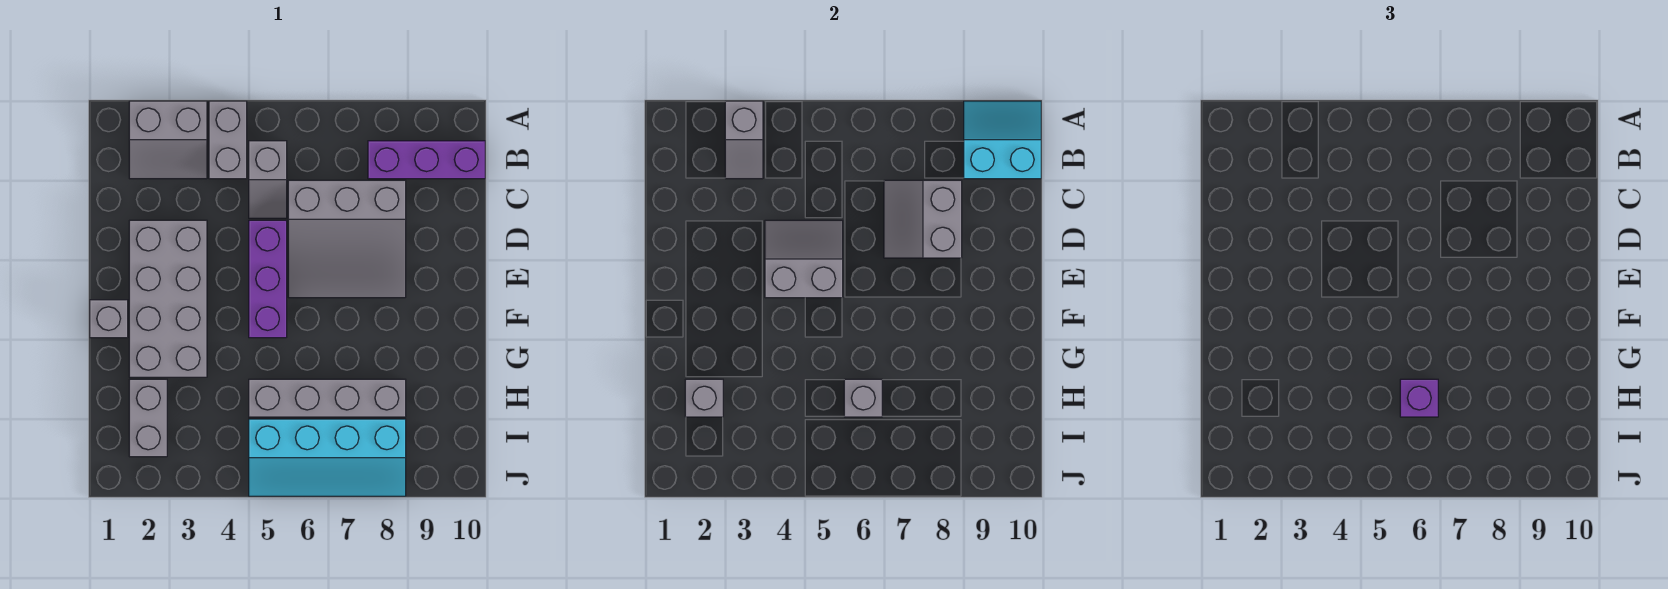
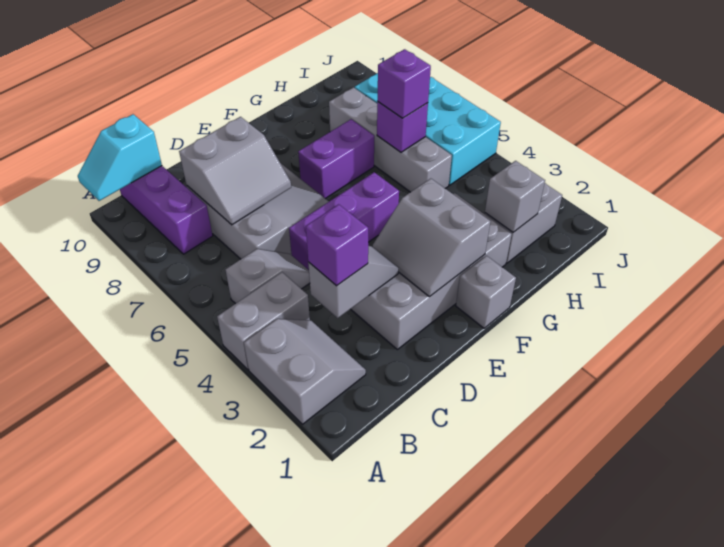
grey 1x2 slope [725,101,763,179] -> grey 1x2 slope moved to [308,246,398,318]
cyan 2x2 slope [964,101,1041,179] -> cyan 1x2 slope [78,114,162,201]
none -> purple 1x1 brick [306,204,368,286]
grey 2x2 slope [765,220,843,298] -> grey 2x2 slope moved to [373,179,490,297]
none -> purple 1x2 brick [298,119,374,199]
grey 1x1 brick [844,379,882,417] -> purple 1x1 brick [377,102,428,152]
cyan 2x4 slope [249,419,406,496] -> cyan 2x4 brick [355,73,501,185]

